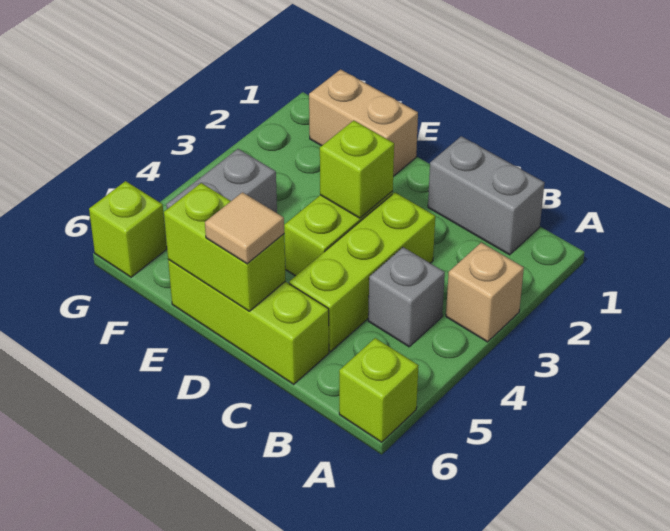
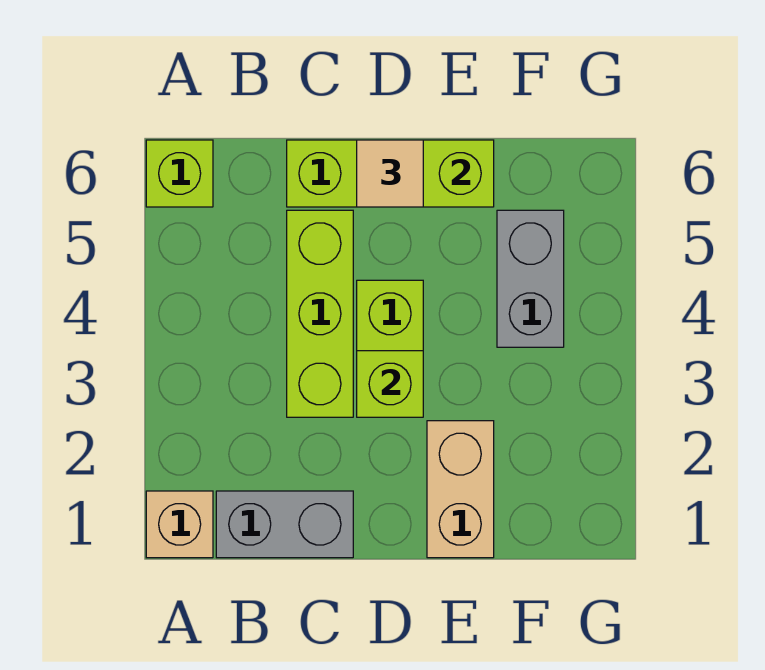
tan 1x1 brick [446,243,524,342] -> tan 1x1 brick moved to [146,491,213,558]
grey 1x1 brick [368,247,445,347] -> none
tan 1x2 brick [309,69,418,176] -> tan 1x2 brick turned to [427,421,494,558]
lime 1x1 brick [89,181,167,277] -> none

